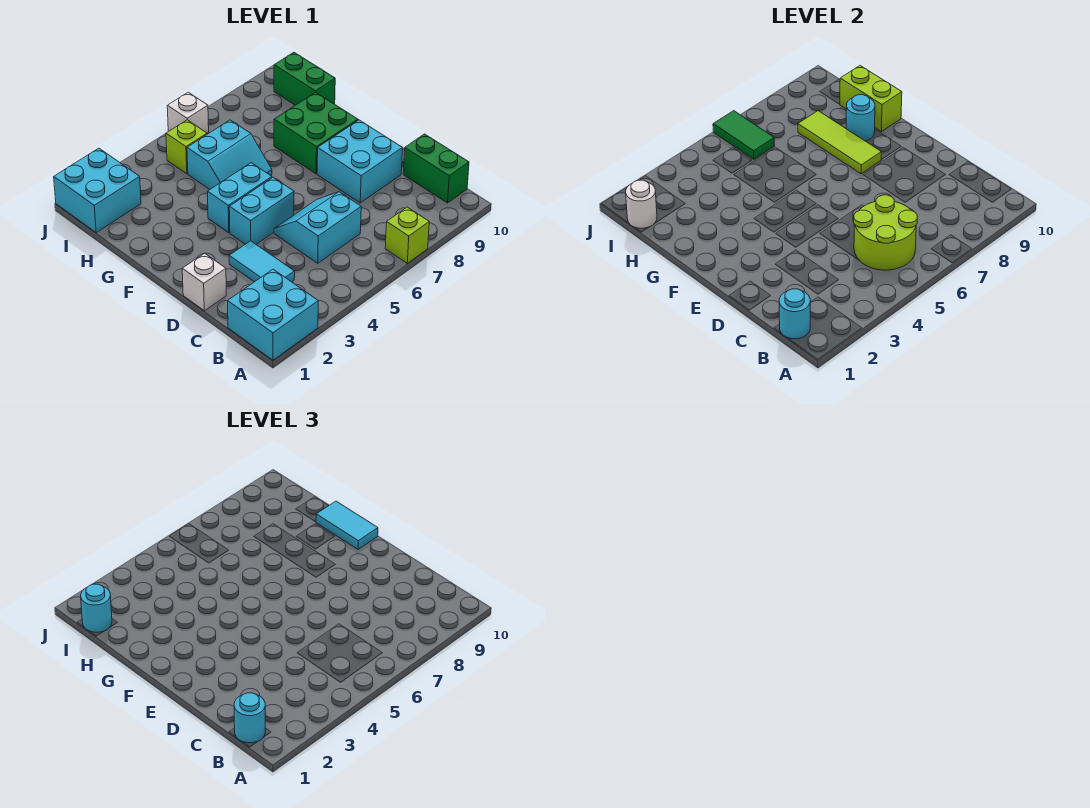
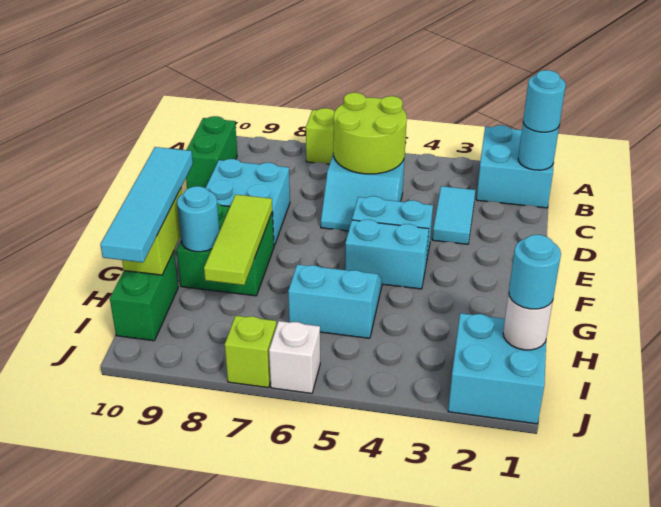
white 1x1 brick [182,253,226,311] -> none
cyan 1x2 tile [316,501,378,549] -> cyan 1x4 tile [100,147,193,262]
lime 1x1 brick [166,120,207,174] -> lime 1x1 brick moved to [225,316,277,388]
green 1x2 tile [713,111,774,159] -> none

